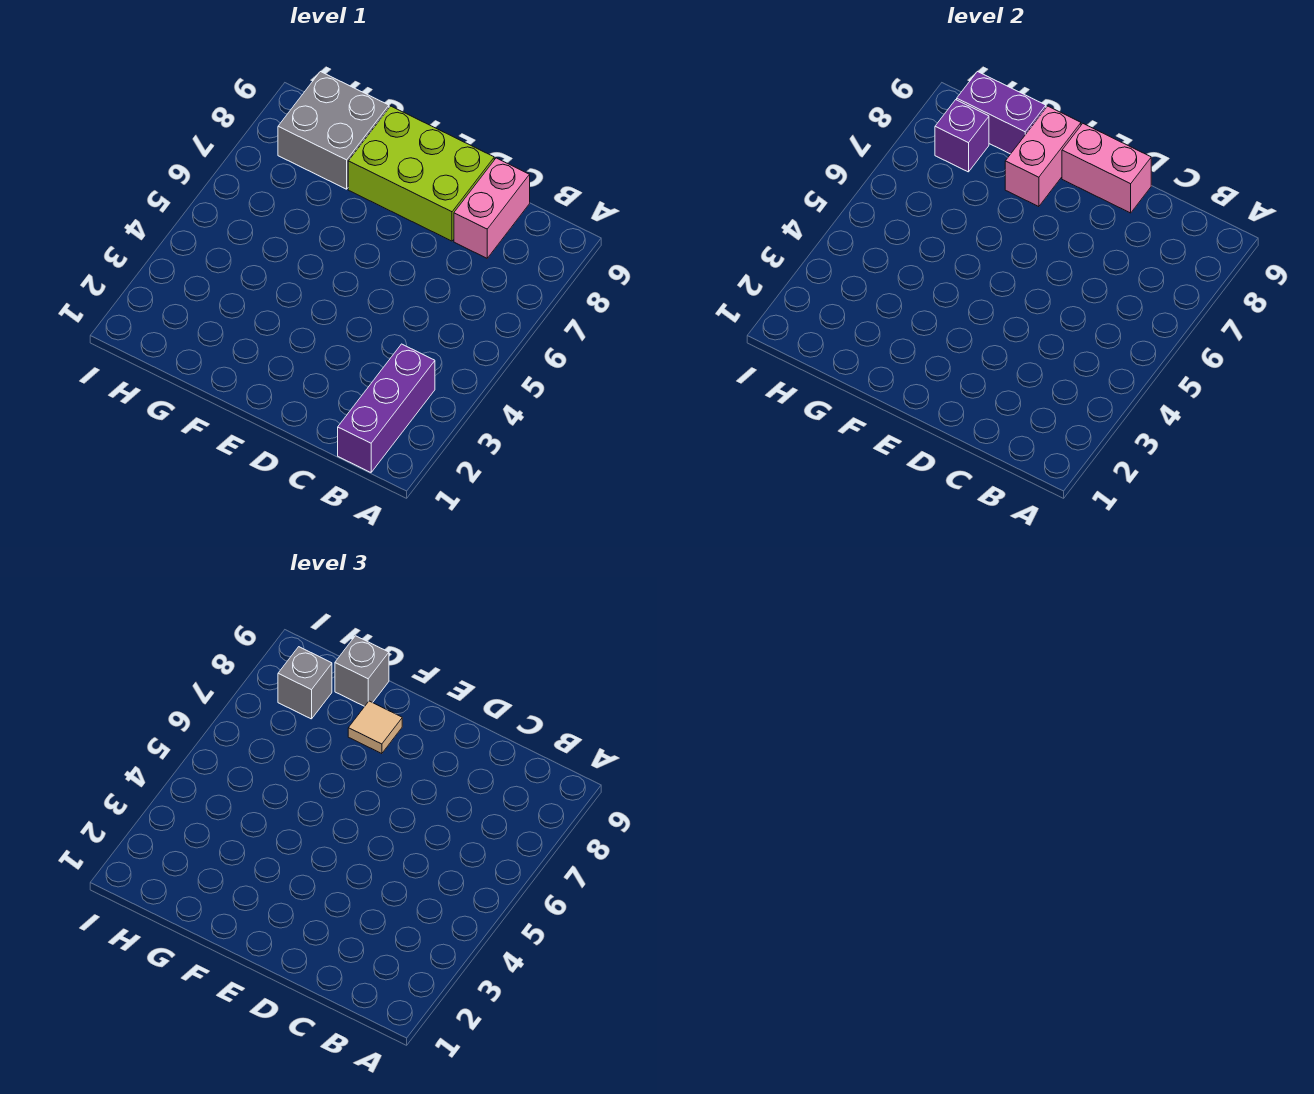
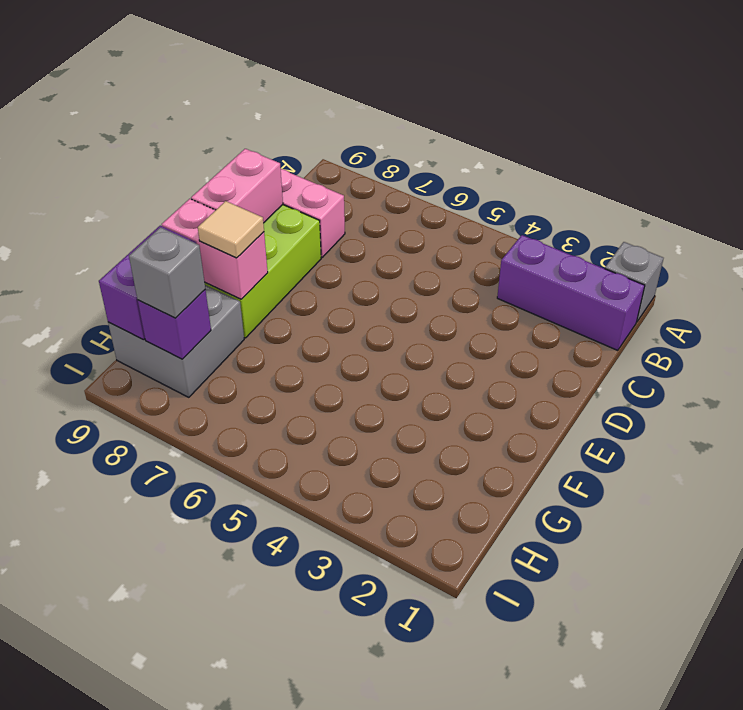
grey 1x1 brick [335,636,389,706] -> grey 1x1 brick moved to [605,242,663,321]

